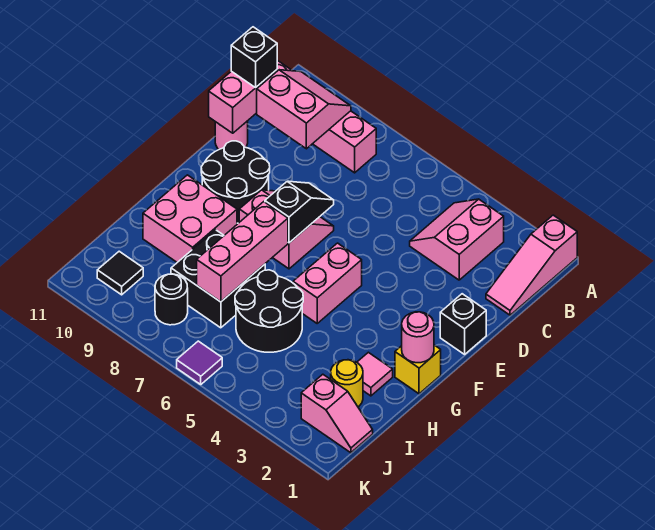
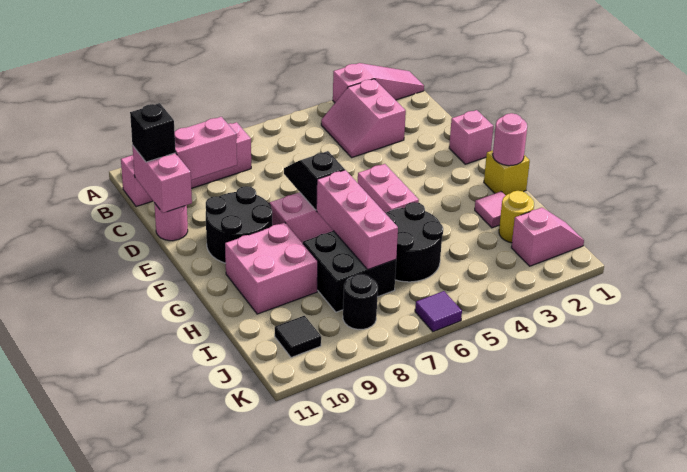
pink 1x3 slope [486,215,577,315] -> pink 1x3 slope turned to [333,63,424,103]
black 1x1 brick [440,294,486,354] -> pink 1x1 brick [449,110,493,164]

